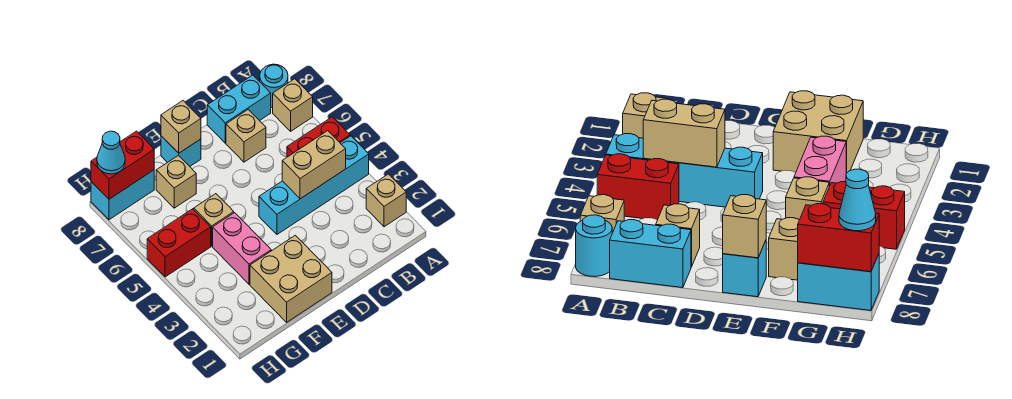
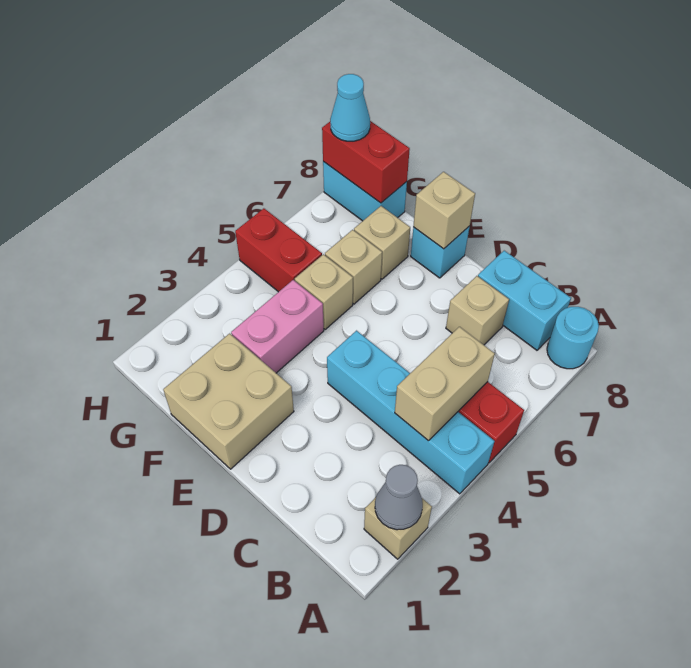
none -> grey 1x1 cone [375,465,423,530]
tan 1x1 brick [273,79,313,131] -> tan 1x1 brick moved to [325,230,382,304]
tan 1x2 brick [282,131,346,199] -> tan 1x2 brick turned to [395,327,495,441]

